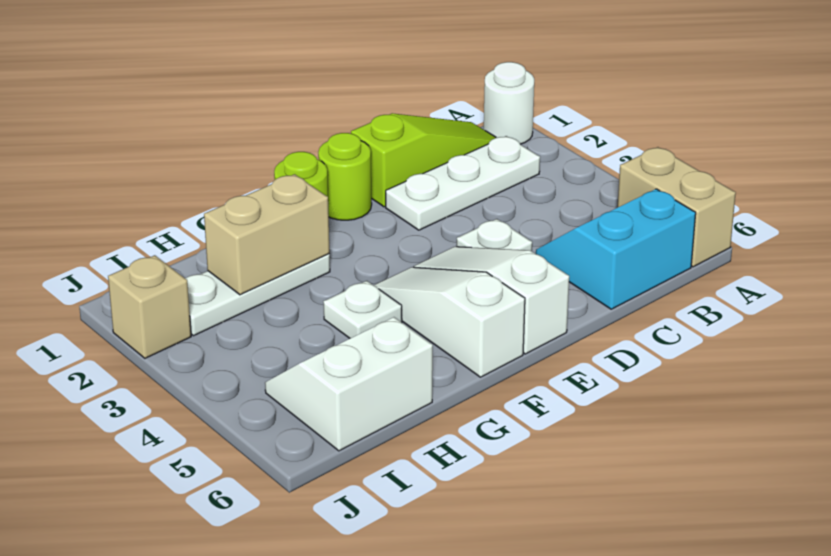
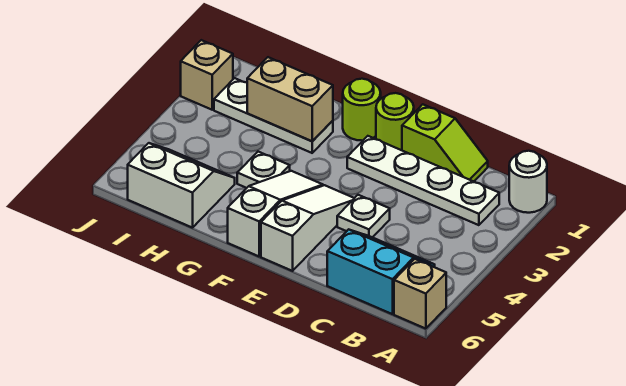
tan 1x2 brick [617,147,736,267] -> tan 1x1 brick [394,259,446,329]
lime 1x3 slope [351,113,496,207] -> lime 1x2 slope [402,104,488,181]
white 1x3 plate [386,136,540,230] -> white 1x4 plate [347,136,499,225]

